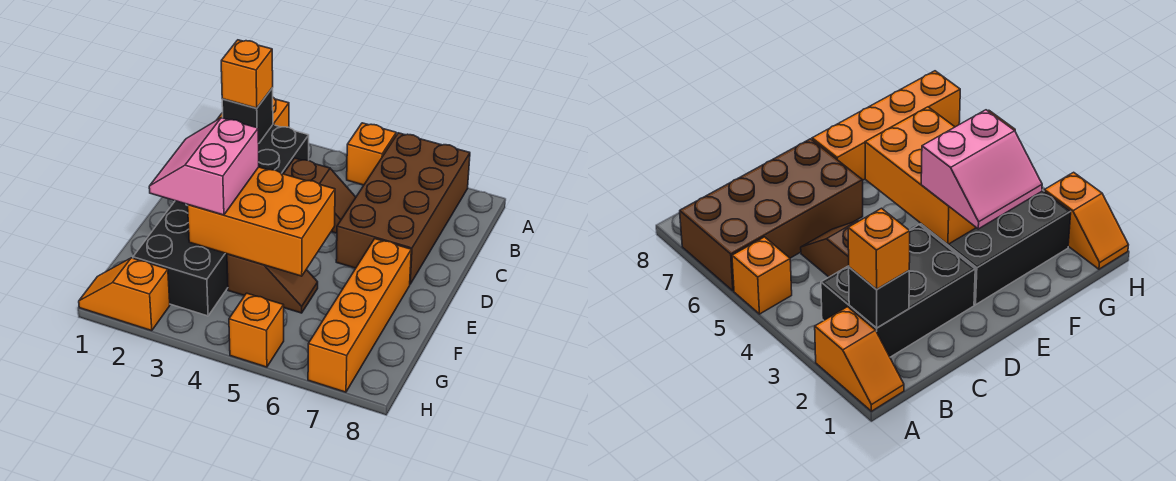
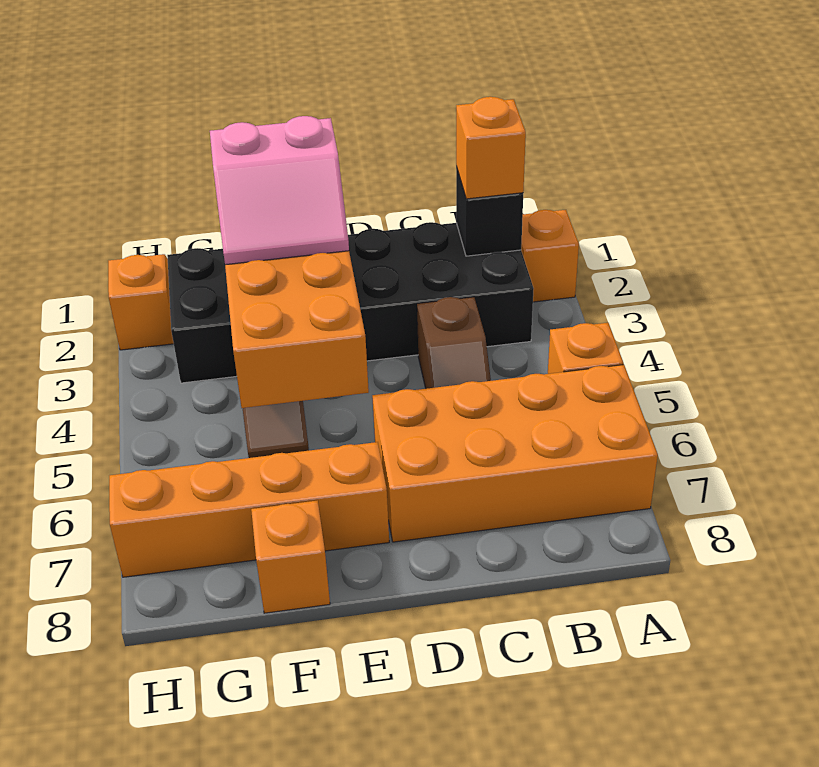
brown 2x4 brick [336,133,470,284] -> orange 2x4 brick [372,365,658,542]
pink 2x2 slope [149,118,259,215] -> pink 2x2 slope turned to [210,116,349,265]
orange 1x1 brick [229,293,284,367] -> orange 1x1 brick moved to [251,500,330,613]

